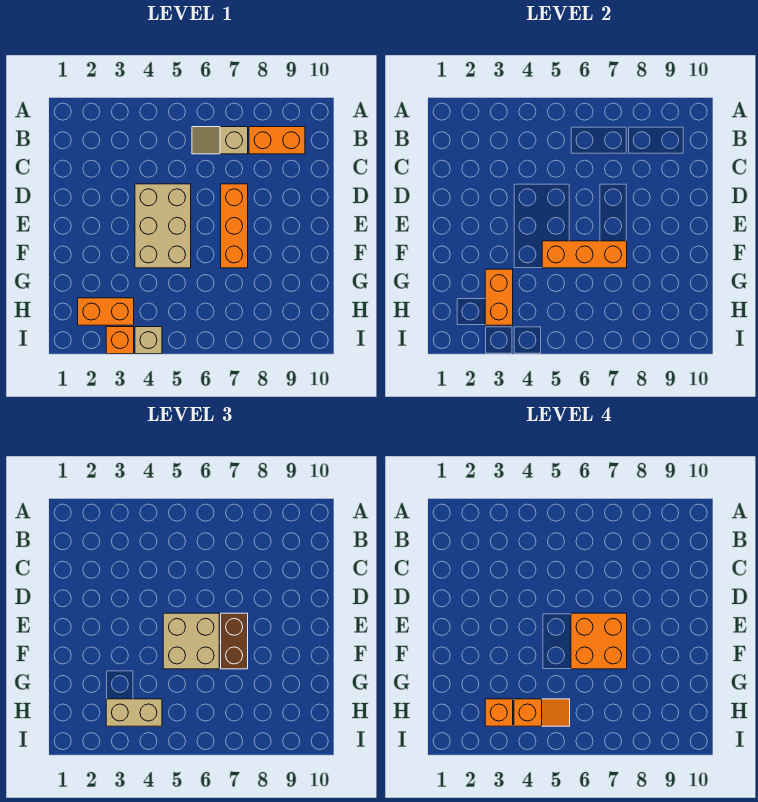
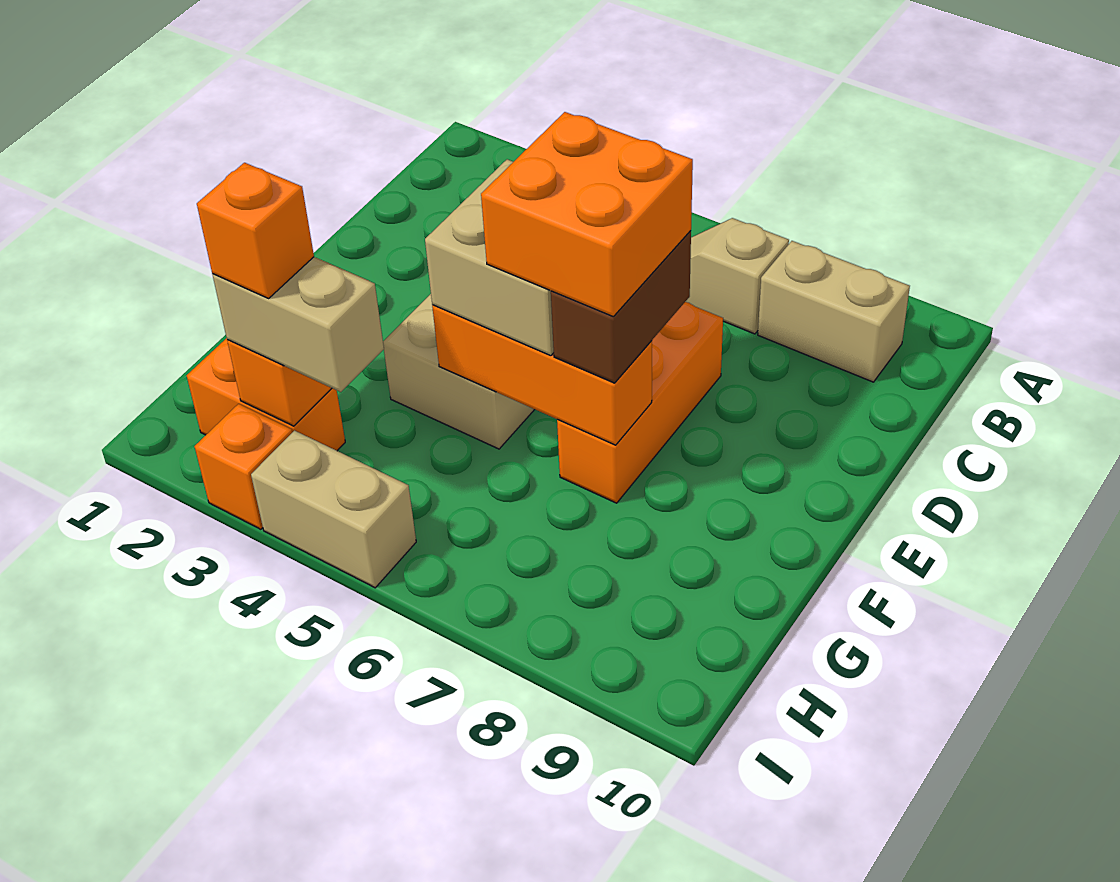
orange 1x2 brick [249,127,305,154] -> tan 1x2 brick [758,241,910,382]
orange 1x2 slope [514,699,570,726] -> none
tan 1x1 brick [135,327,162,354] -> tan 1x2 brick [251,430,416,588]

